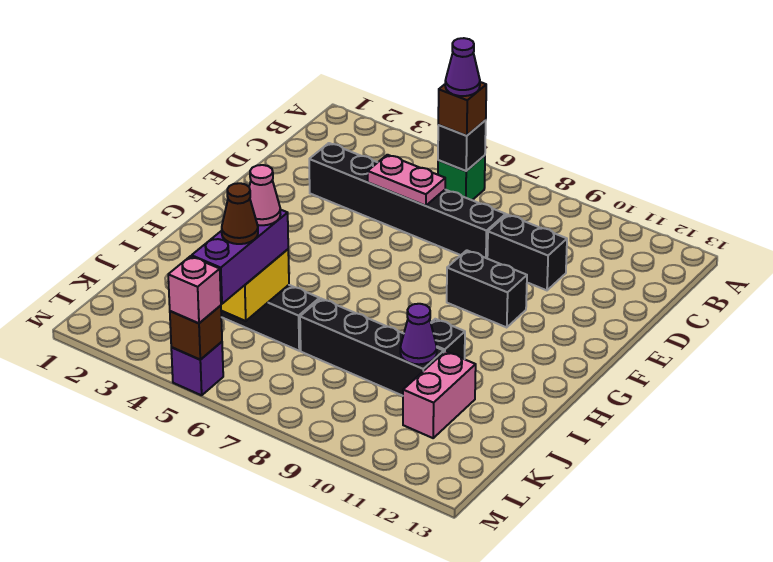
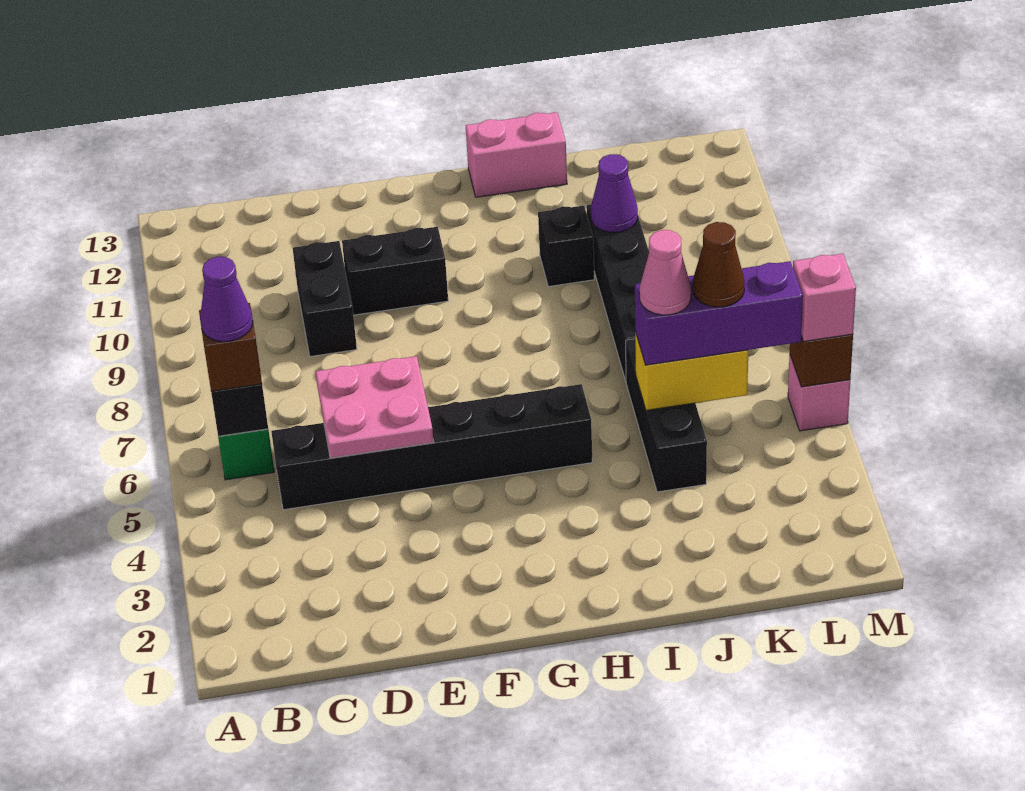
black 1x6 brick [309,143,506,258] -> black 1x6 brick turned to [271,384,592,510]
pink 1x2 plate [368,155,445,206] -> pink 2x2 plate [316,356,434,458]
black 1x2 brick [447,250,527,327] -> black 1x2 brick turned to [342,227,448,315]
pink 1x2 brick [403,351,476,438] -> pink 1x2 brick moved to [465,112,567,197]
purple 1x1 brick [171,342,223,395] -> pink 1x1 brick [788,354,850,431]

